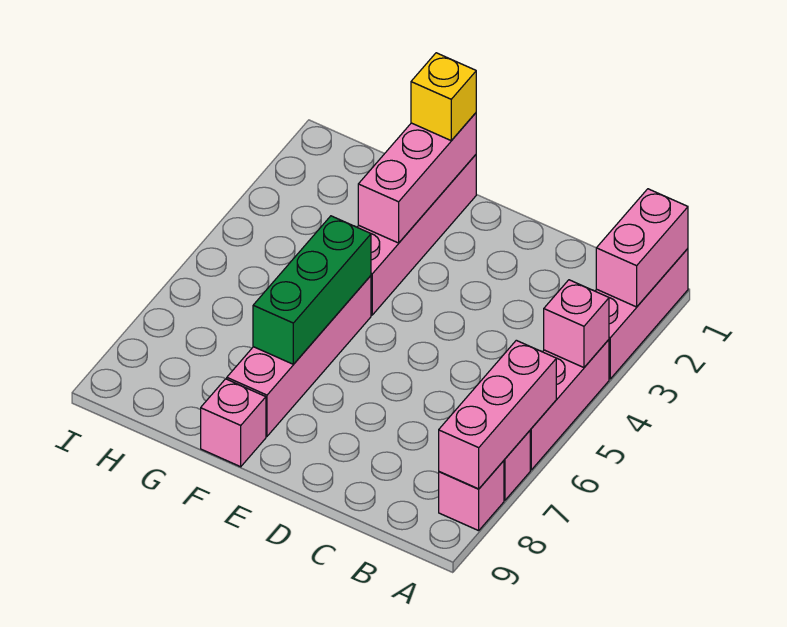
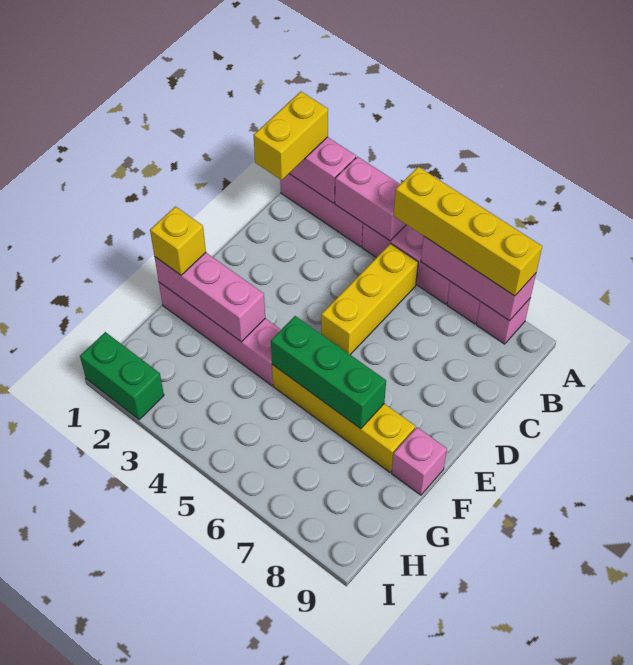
none -> yellow 1x2 brick [253,92,328,180]
pink 1x1 brick [544,280,609,368] -> pink 1x2 brick [335,157,406,241]
none -> yellow 1x4 brick [394,167,542,296]
none -> yellow 1x3 brick [321,244,418,355]
pink 1x4 brick [227,276,371,436] -> yellow 1x4 brick [272,365,415,472]
none -> green 1x2 brick [80,332,164,420]

